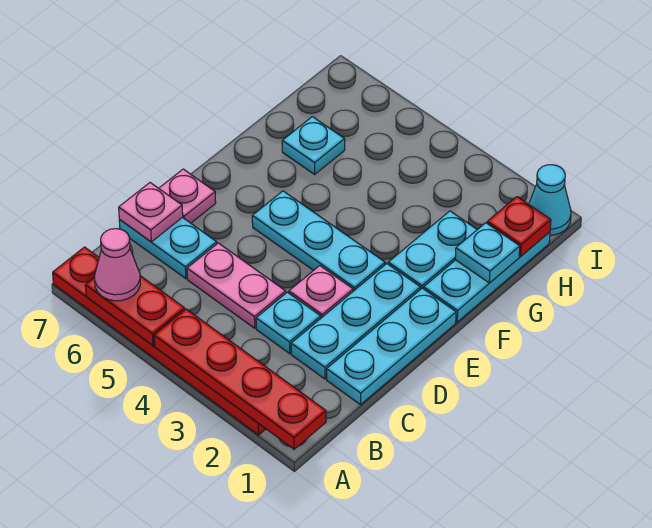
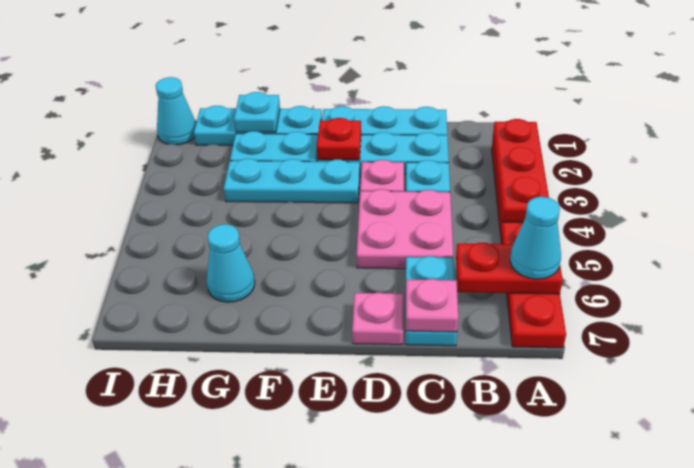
red 1x4 plate [154,309,326,449] -> red 1x3 plate [493,119,549,223]
red 1x2 plate [85,276,185,345] -> red 1x2 plate turned to [456,243,563,294]
pink 1x1 cone [95,229,140,301] -> cyan 1x1 cone [510,197,561,279]
pink 1x2 plate [187,243,286,328] -> pink 2x2 plate [357,189,453,269]
cyan 1x3 plate [252,191,385,291] -> cyan 1x3 plate turned to [224,159,360,203]
cyan 1x1 plate [282,117,345,174] -> cyan 1x1 cone [207,224,255,302]
red 1x1 plate [487,197,551,256] -> red 1x1 plate moved to [317,118,361,160]

